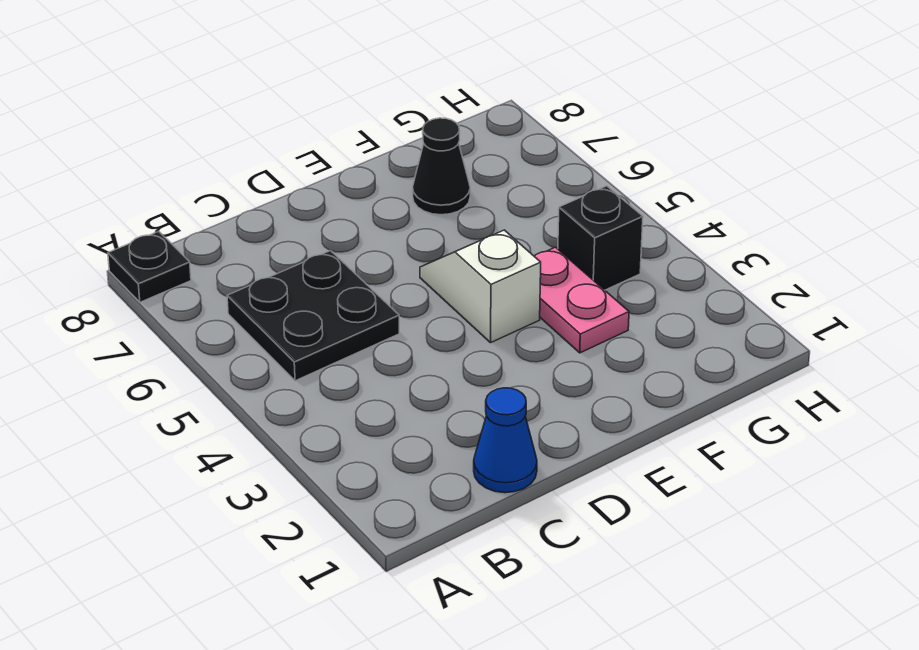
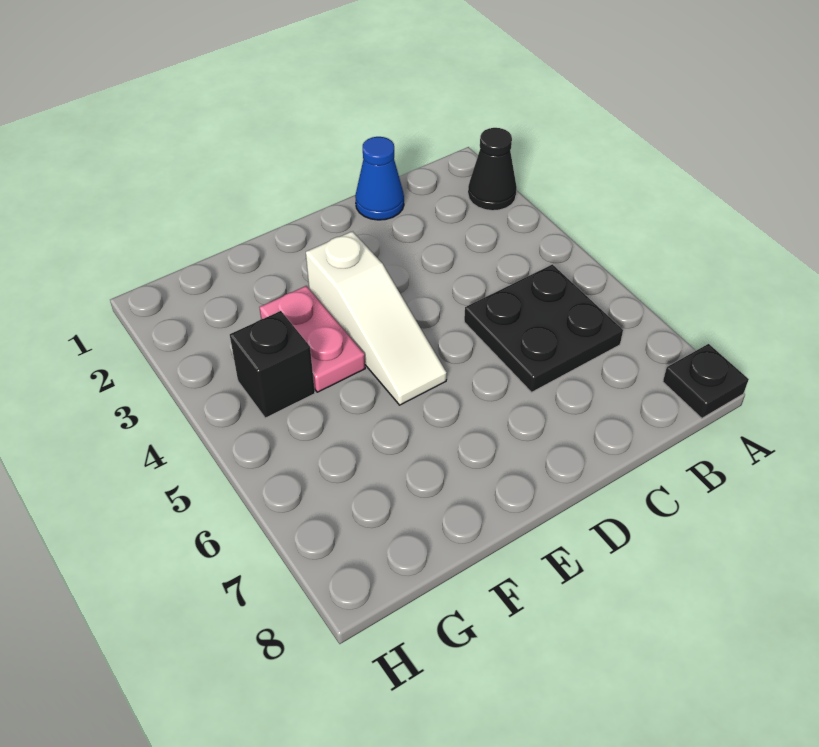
white 1x2 slope [420,230,541,343] -> white 1x3 slope [306,231,447,405]
black 1x1 cone [413,118,470,215] -> black 1x1 cone moved to [468,128,517,211]

